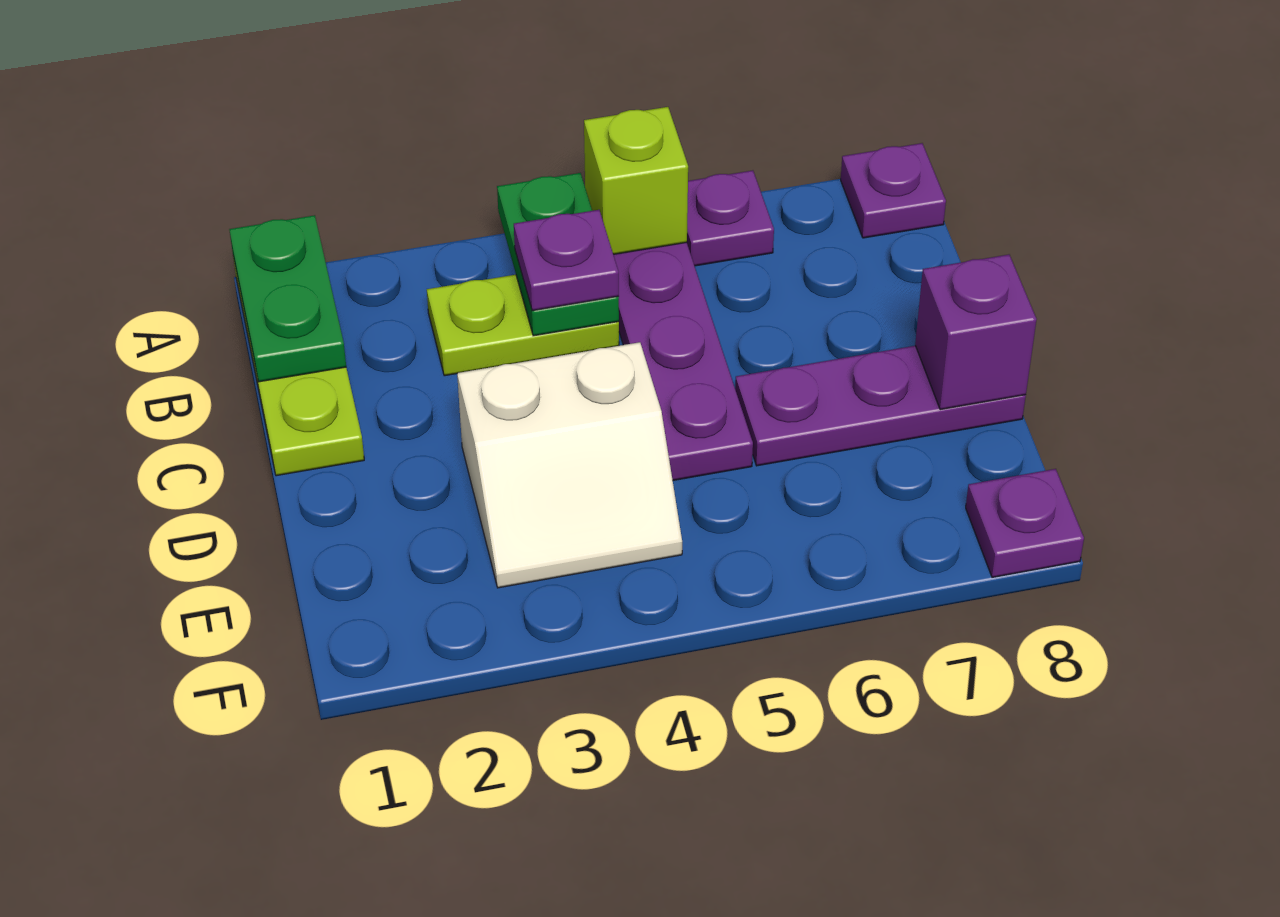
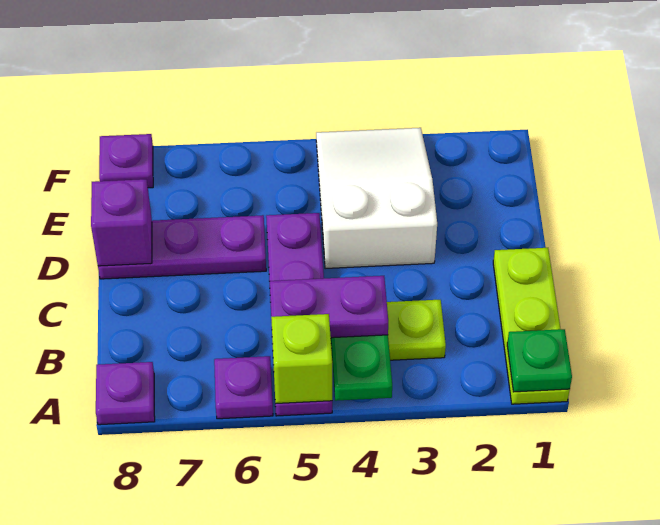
green 1x2 plate [229,215,346,382] -> green 1x1 plate [507,329,572,392]
purple 1x1 plate [514,210,619,311] -> purple 1x2 plate [270,276,388,338]
white 2x2 slope [457,342,682,588] -> white 2x3 slope [316,128,437,269]

